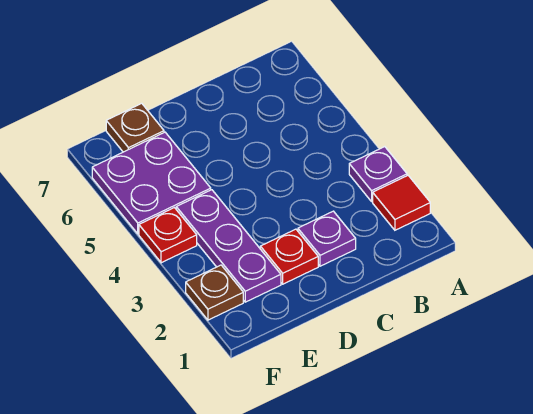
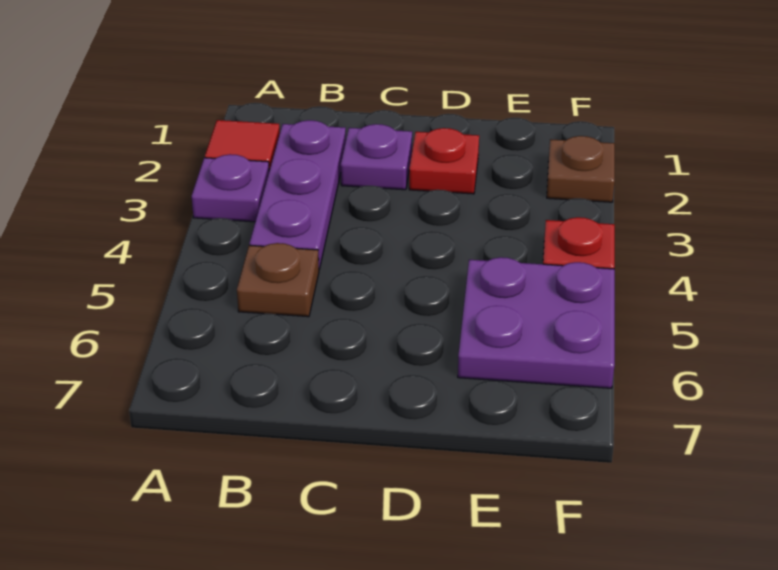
purple 1x3 plate [176,190,281,302] -> purple 1x3 plate moved to [250,120,346,269]
brown 1x1 plate [106,103,164,152] -> brown 1x1 plate moved to [237,243,319,317]

